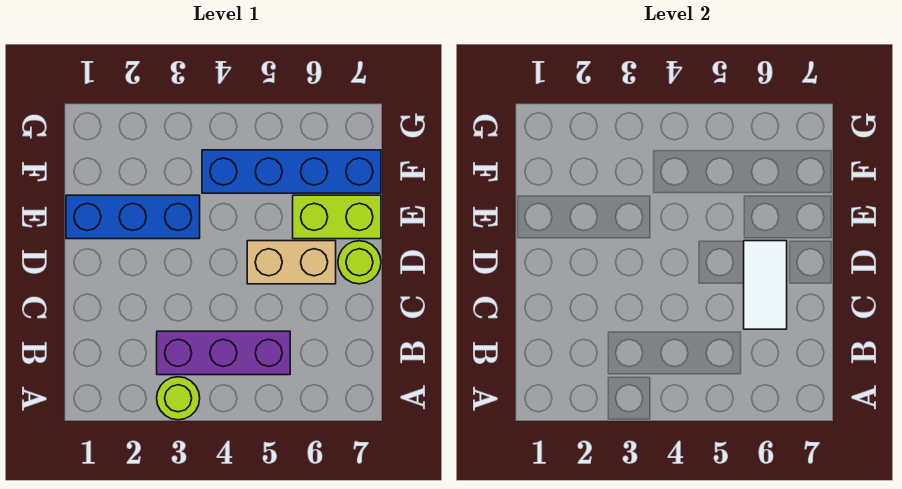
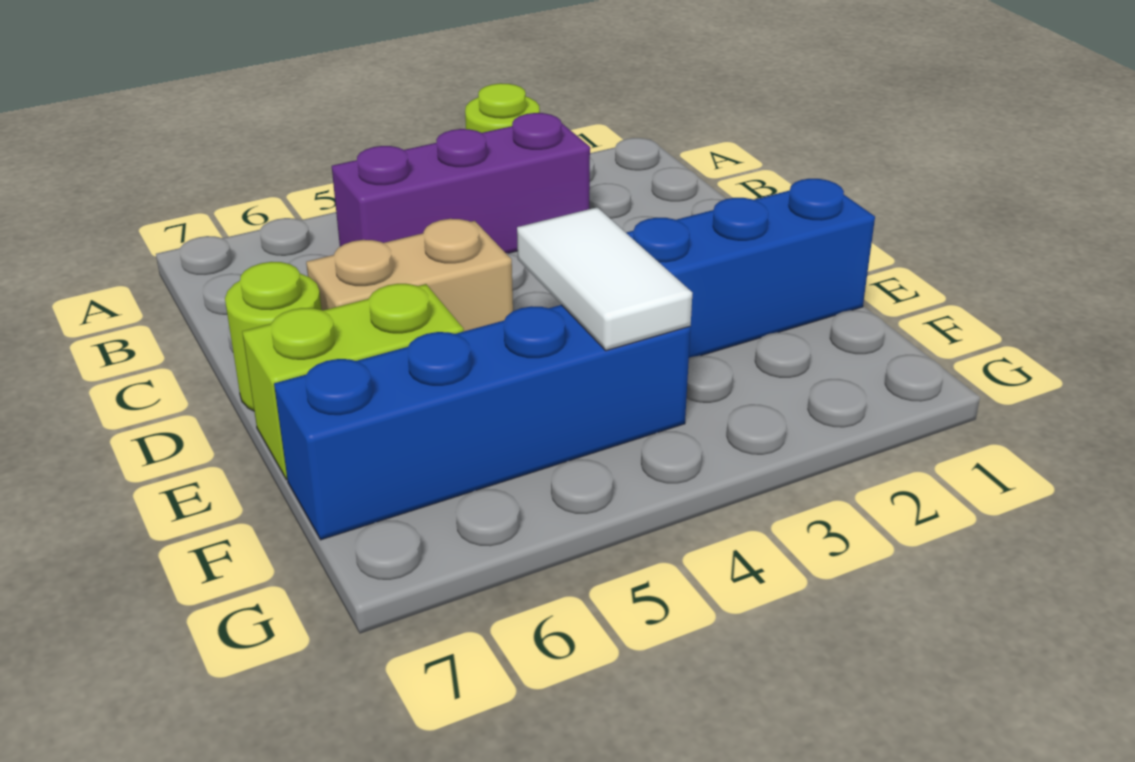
white 1x2 tile [744,241,787,329] -> white 1x2 tile moved to [517,207,692,351]

